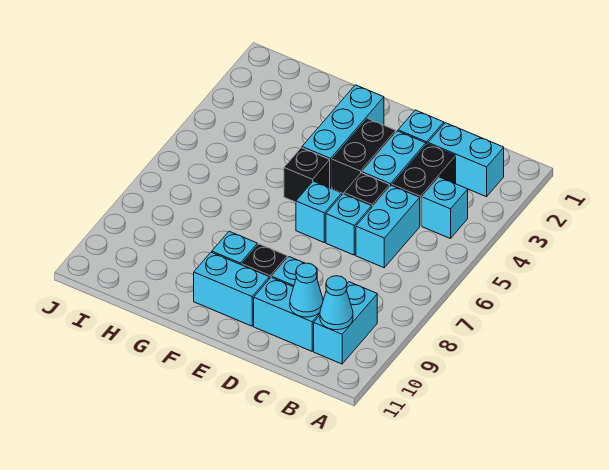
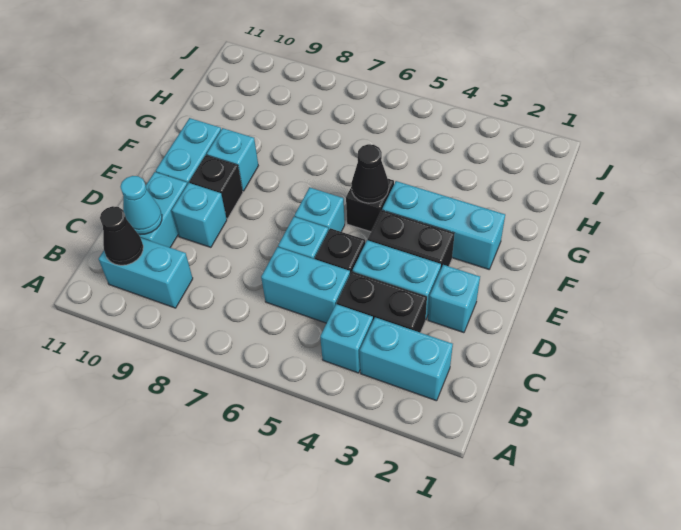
cyan 1x2 brick [428,123,504,197] -> cyan 1x2 brick turned to [360,317,453,401]
cyan 1x1 cone [320,276,353,330] -> black 1x1 cone [100,206,143,265]
none -> black 1x1 cone [351,144,389,203]

